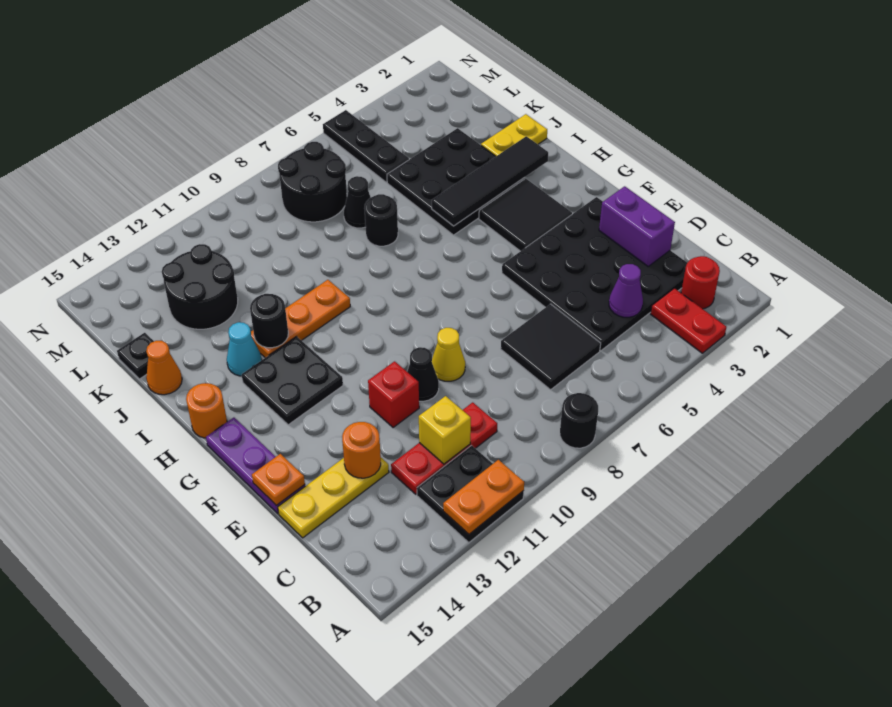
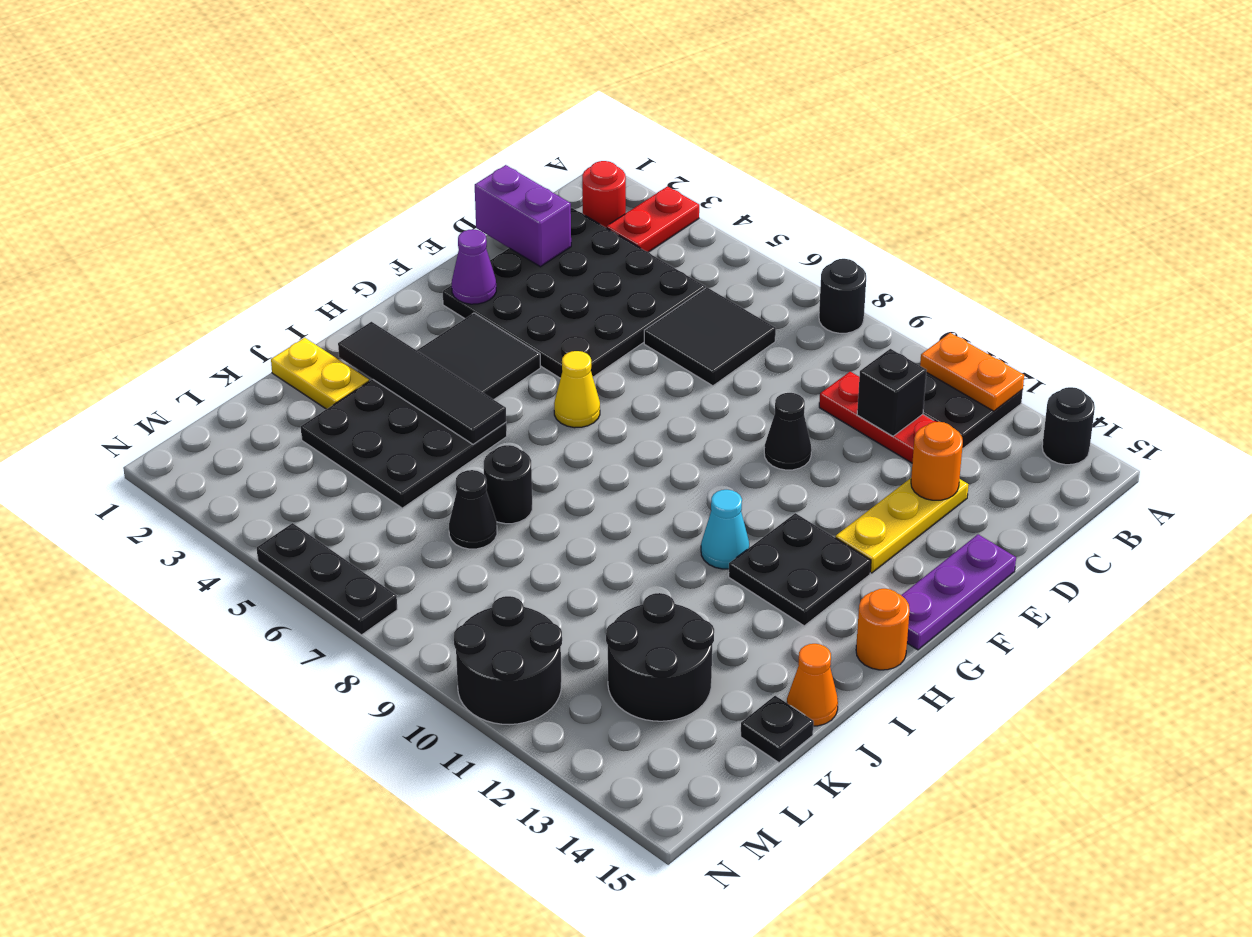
purple 1x1 cone [609,264,643,317] -> purple 1x1 cone moved to [452,229,496,304]
yellow 1x1 brick [419,396,471,464] -> black 1x1 brick [857,349,927,436]
purple 1x2 brick [599,186,675,266] -> purple 1x2 brick turned to [475,165,571,267]
yellow 1x3 plate [278,458,389,538] -> yellow 1x3 plate turned to [835,478,969,573]
yellow 1x1 cone [432,328,465,381] -> yellow 1x1 cone moved to [554,351,600,428]
red 1x1 brick [368,361,419,428] -> none
orange 1x1 plate [252,454,305,505] -> none
orange 1x3 plate [251,280,350,358] -> none
black 1x1 round brick [250,294,288,348] -> black 1x1 round brick moved to [1042,387,1095,465]
cyan 1x1 cone [227,322,262,376] -> cyan 1x1 cone moved to [701,490,749,569]
black 1x3 plate [323,110,409,182] -> black 1x3 plate turned to [257,523,397,635]
black 2x2 round brick [278,142,347,222] -> black 2x2 round brick moved to [454,596,562,725]

